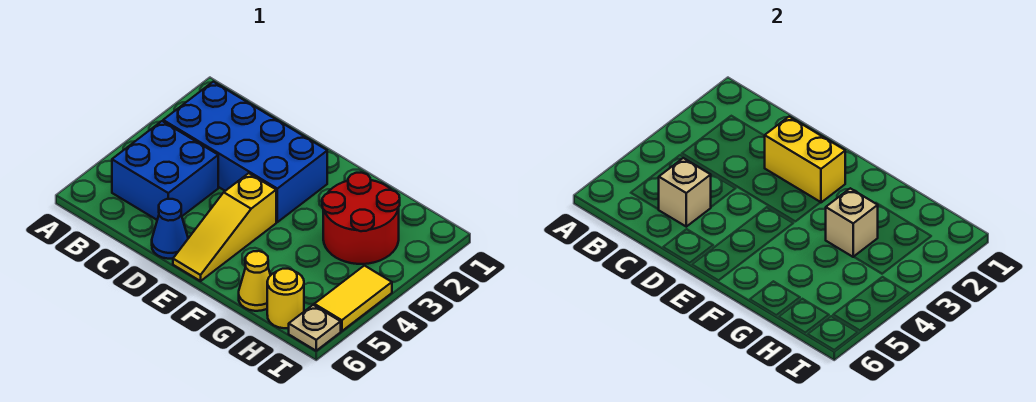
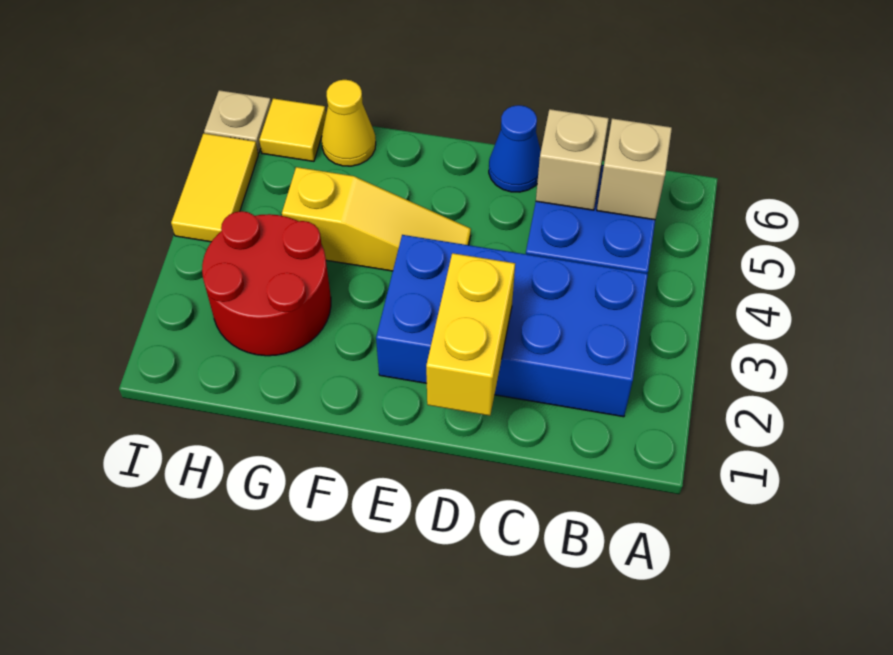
yellow 1x2 brick [765,117,845,202] -> yellow 1x2 brick turned to [426,253,515,416]
yellow 1x3 slope [173,173,276,281] -> yellow 1x3 slope turned to [282,167,471,271]
tan 1x1 brick [826,188,878,257] -> tan 1x1 brick moved to [597,118,672,220]
yellow 1x1 round brick [267,269,304,328] -> yellow 1x1 tile [259,98,326,161]

